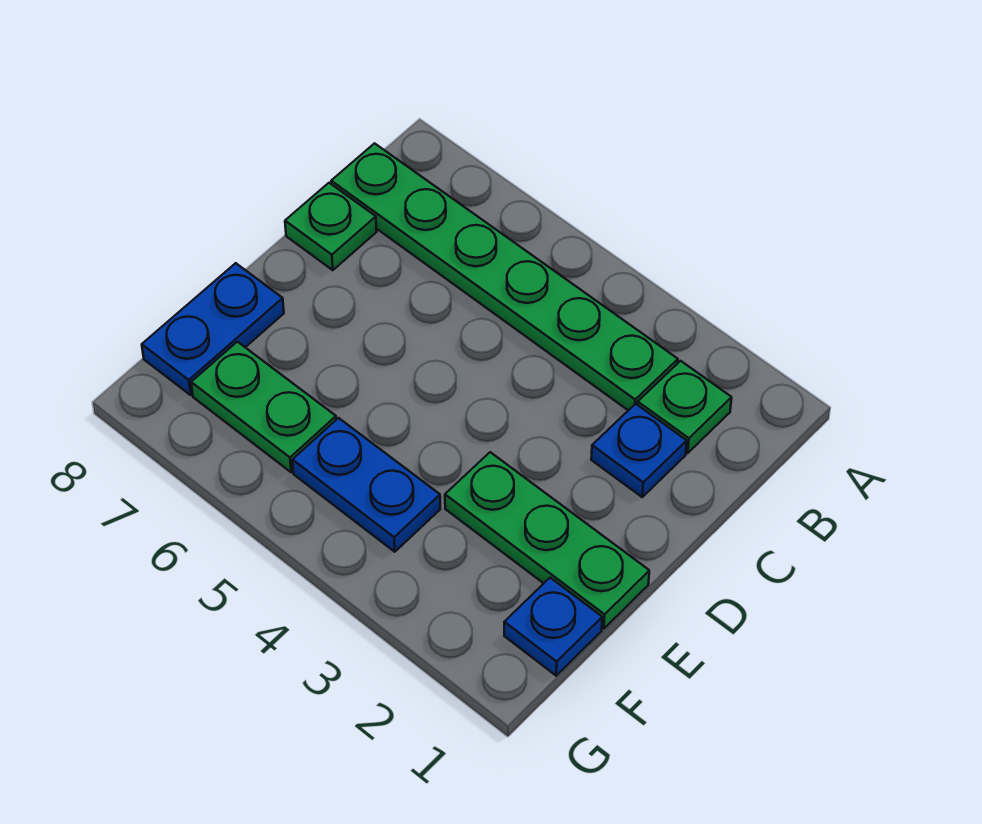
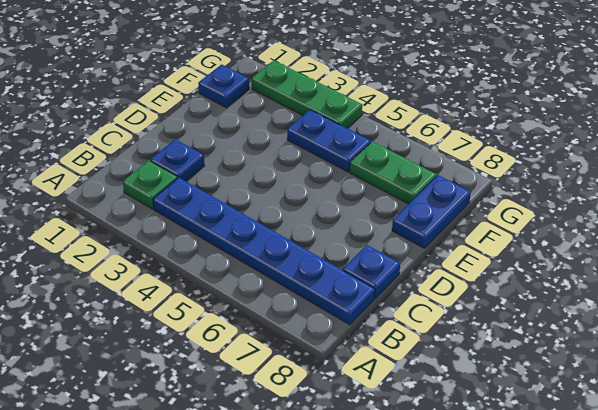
green 1x6 plate [331,143,678,410] -> blue 1x6 plate [153,178,375,325]
green 1x1 plate [285,183,377,270] -> blue 1x1 plate [343,245,400,298]
green 1x3 plate [445,452,649,629] -> green 1x3 plate moved to [251,60,362,128]

